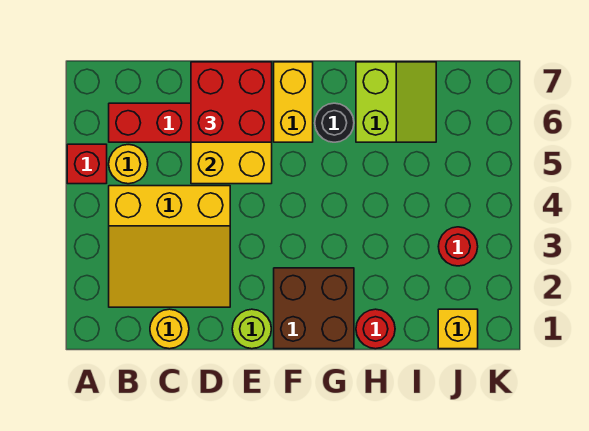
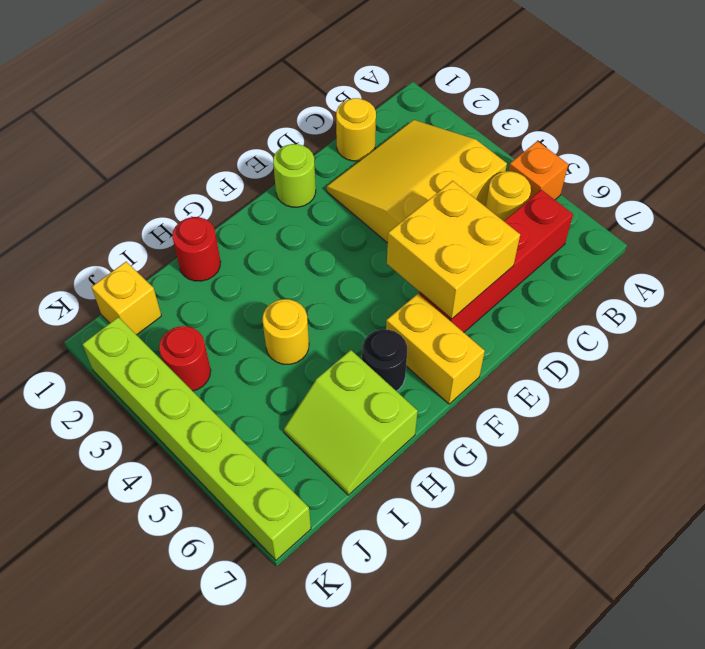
red 1x1 brick [67,144,107,184] -> orange 1x1 brick [509,141,568,200]
red 2x2 brick [191,62,272,142] -> none
brown 2x2 brick [274,268,354,349] -> none
none -> yellow 1x1 round brick [263,299,309,364]
none -> lime 1x6 brick [82,317,311,560]

